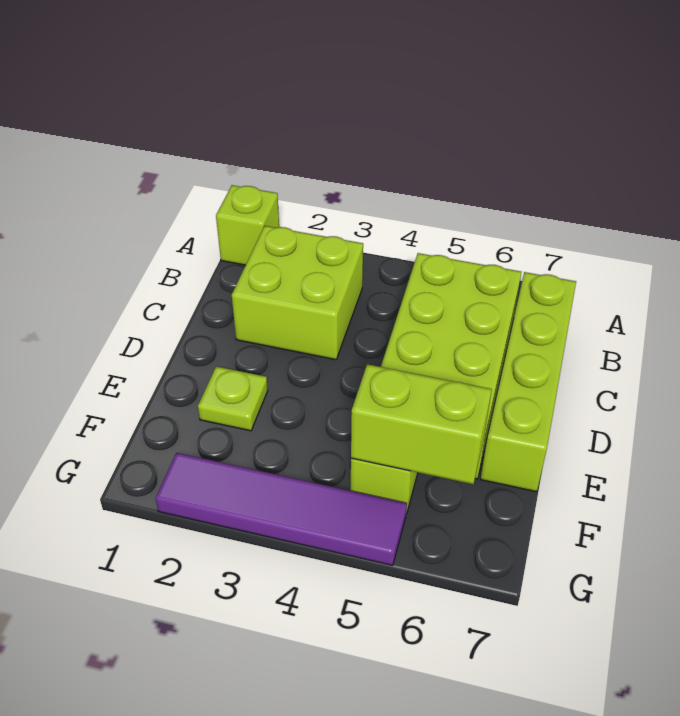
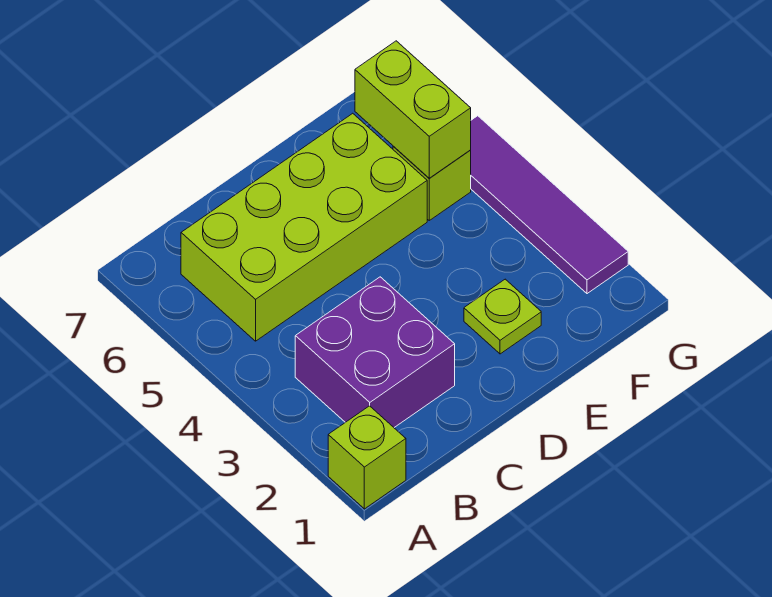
lime 2x2 brick [232,226,363,360] -> purple 2x2 brick [295,277,455,427]
lime 1x4 brick [481,272,576,492] -> none

